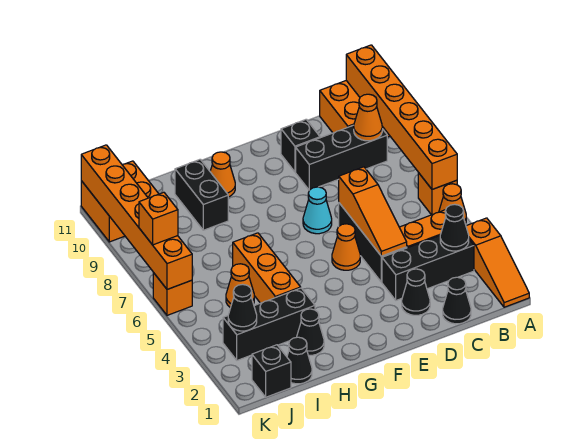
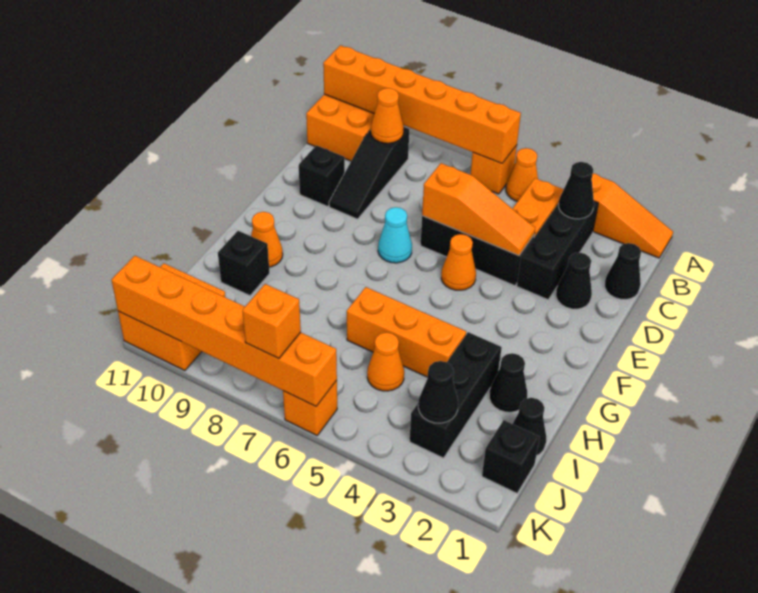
black 1x3 brick [296,125,387,190] -> black 1x3 slope [329,127,409,219]
black 1x2 brick [175,160,228,230] -> black 1x1 brick [218,231,270,296]

